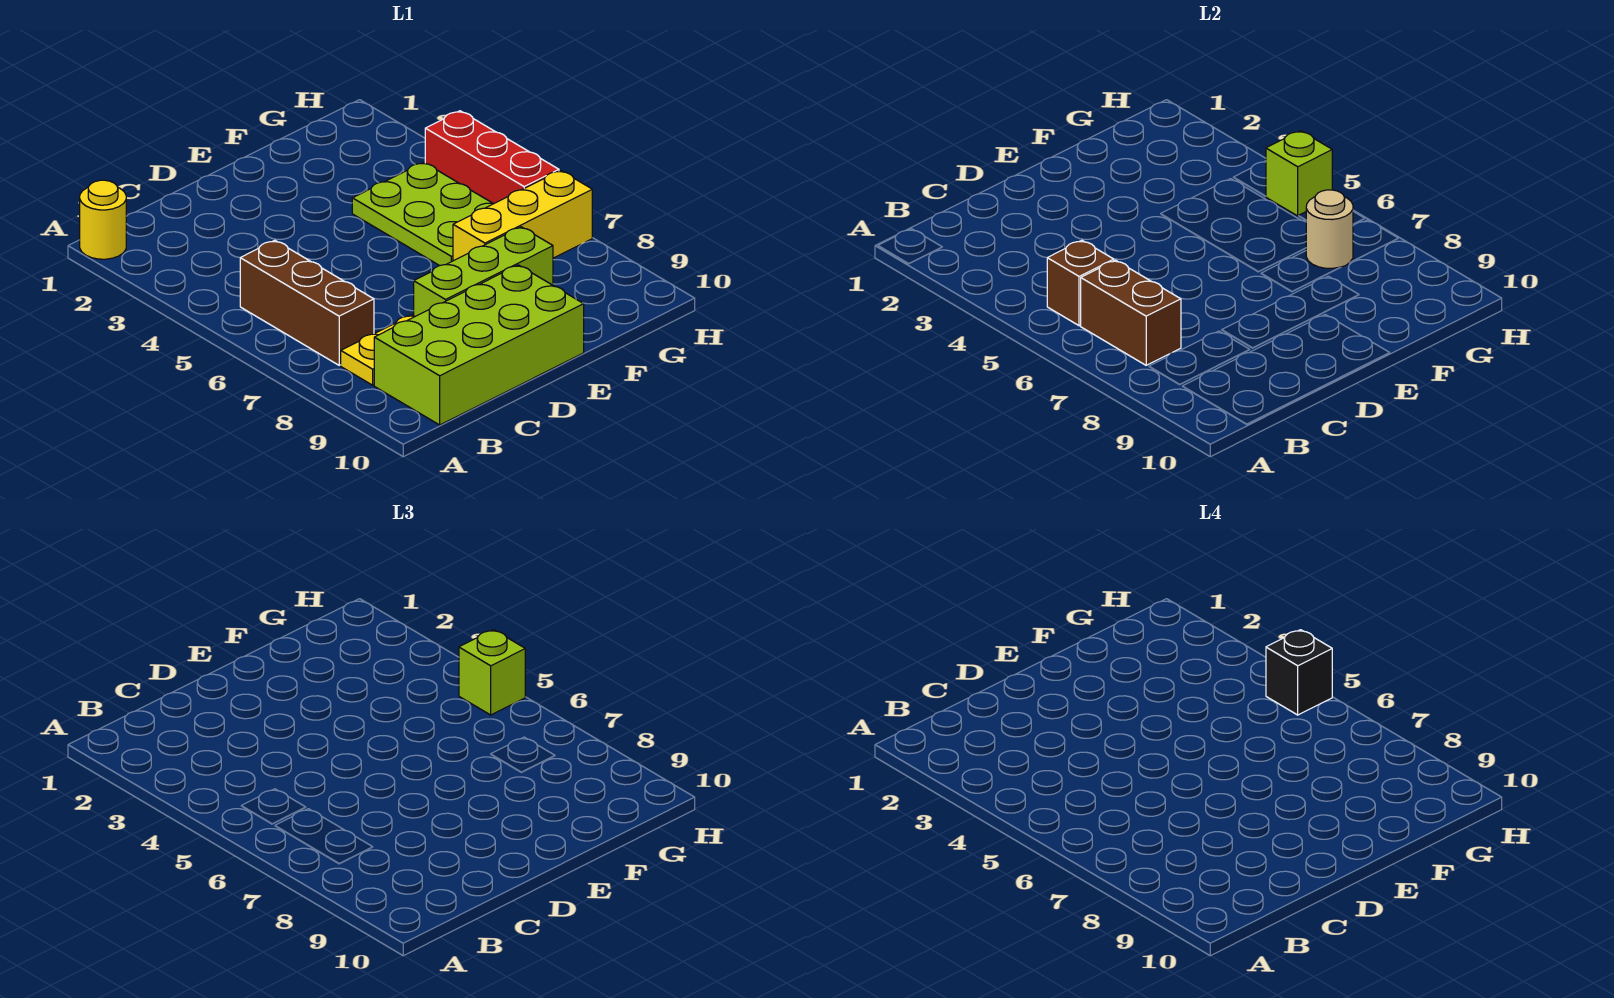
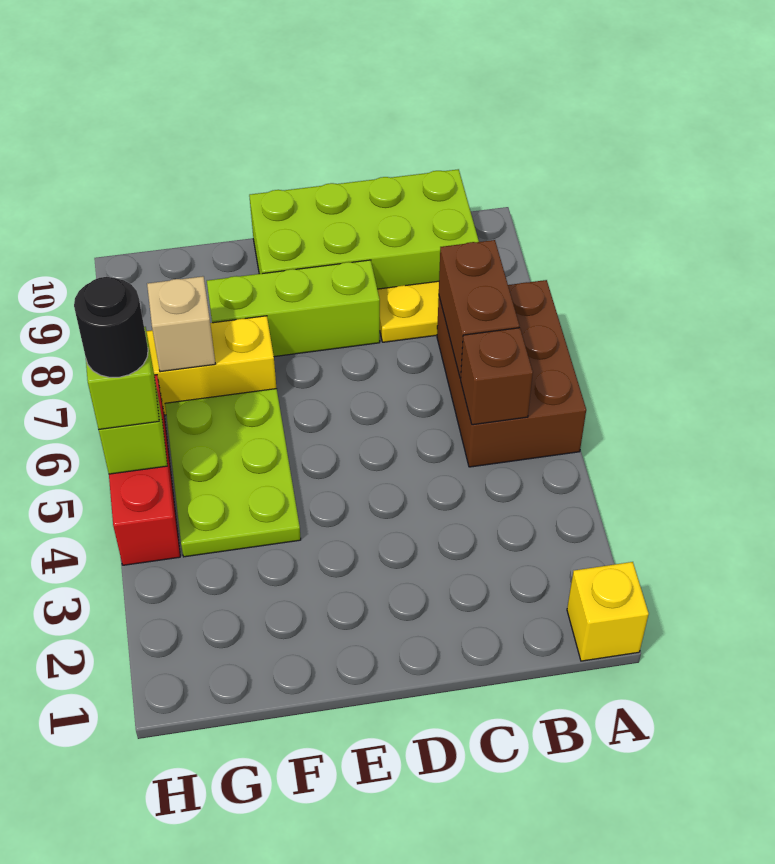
yellow 1x1 round brick [80,180,126,259] -> yellow 1x1 brick [567,562,649,661]
brown 1x3 brick [240,240,374,365] -> brown 2x3 brick [437,280,586,467]
tan 1x1 round brick [1306,190,1353,268] -> tan 1x1 brick [147,276,215,372]
black 1x1 brick [1266,630,1332,715] -> black 1x1 round brick [74,277,148,377]

